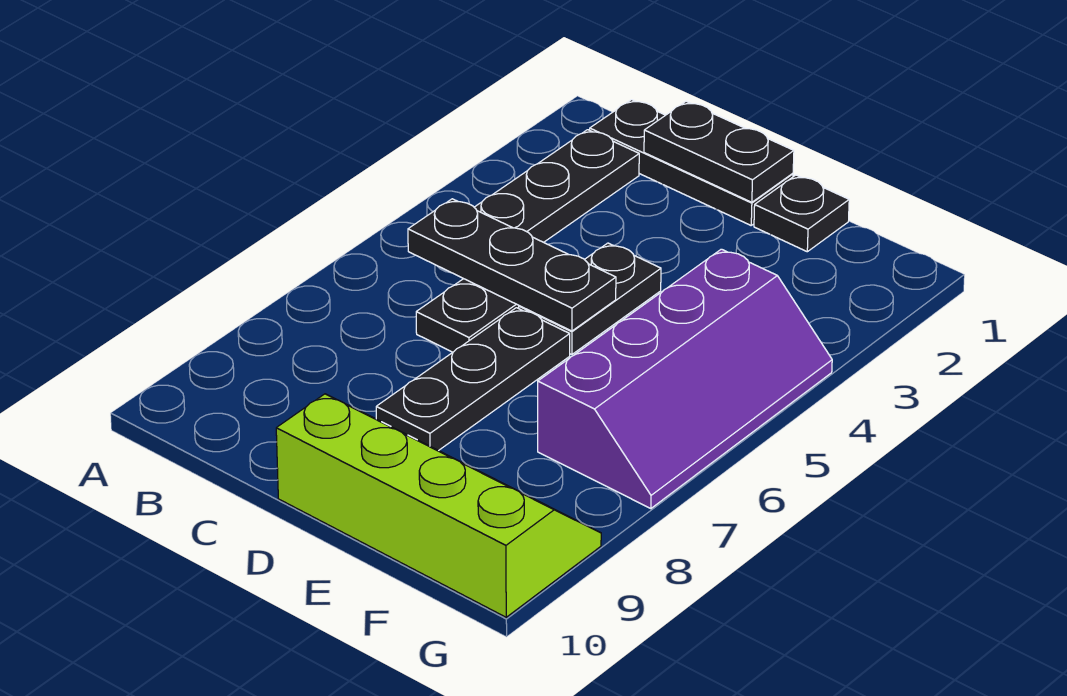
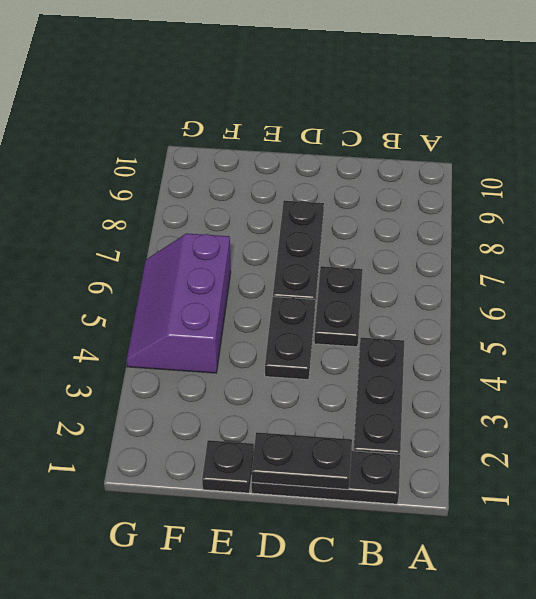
black 1x3 plate [408,199,616,331] -> none
lime 2x4 slope [276,394,601,617] -> none
purple 2x4 slope [538,249,832,509] -> purple 2x3 slope [127,233,231,373]

